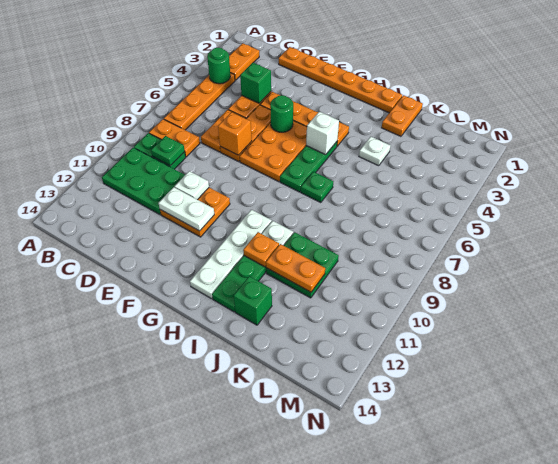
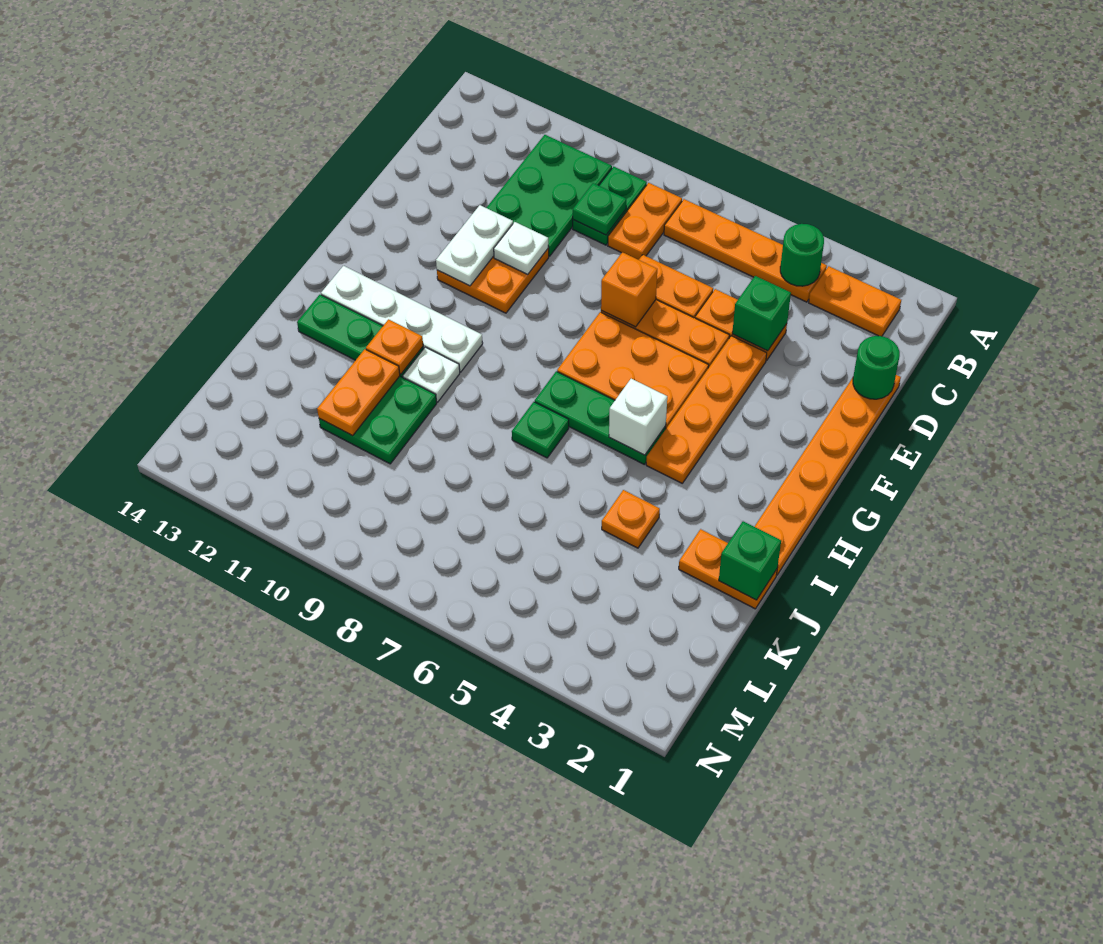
green 1x1 round brick [270,95,293,132] -> green 1x1 round brick moved to [853,336,900,399]
white 1x1 plate [359,137,390,166] -> orange 1x1 plate [602,490,660,548]
green 1x1 brick [234,276,272,325] -> green 1x1 brick moved to [719,521,781,600]

